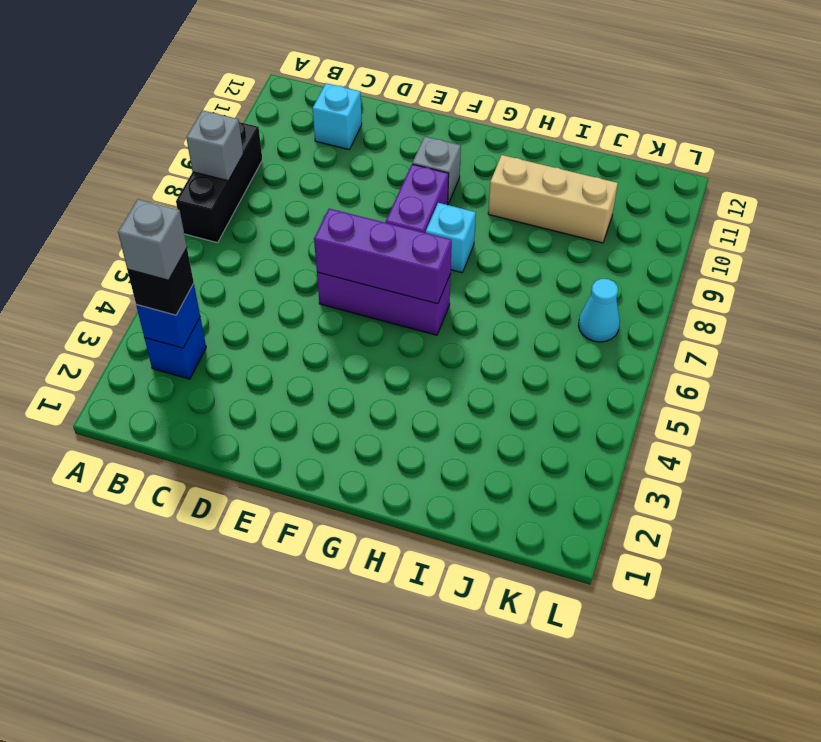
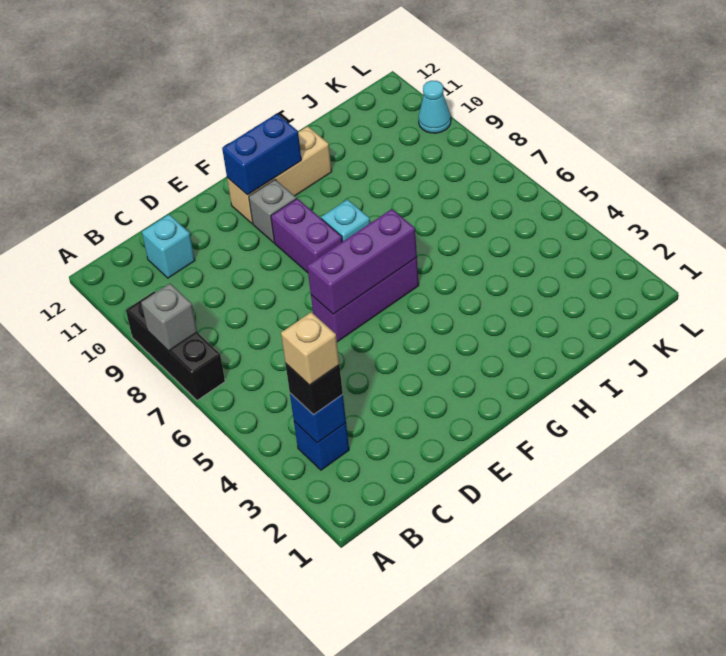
grey 1x1 brick [118,199,187,280] -> tan 1x1 brick [281,312,339,385]
none -> blue 1x2 brick [222,114,301,195]
tan 1x3 brick [488,155,618,243] -> tan 1x3 brick moved to [227,126,332,223]
cyan 1x1 cone [578,279,620,342] -> cyan 1x1 cone moved to [419,81,451,133]

